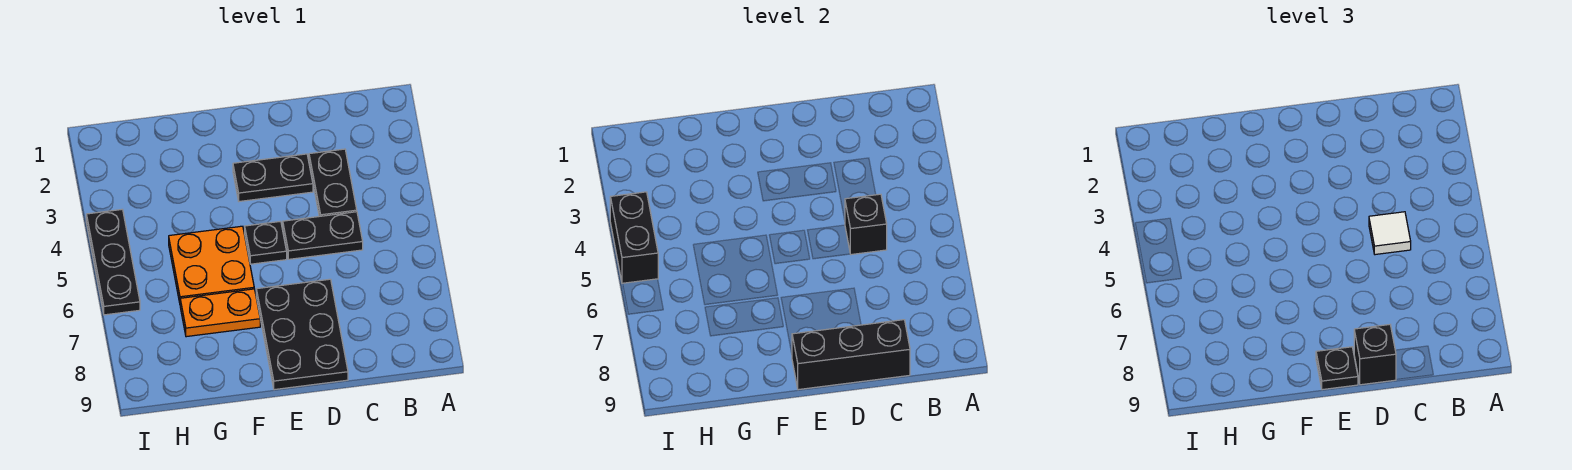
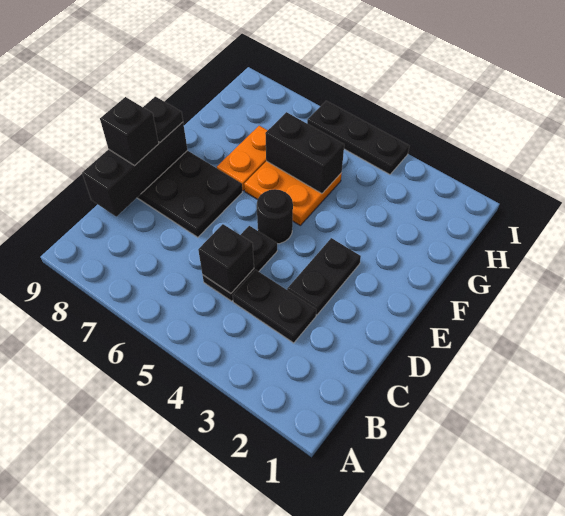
white 1x1 tile [1369,212,1411,255] -> none
black 1x1 plate [245,221,287,264] -> black 1x1 round brick [257,189,293,244]
black 1x2 brick [610,192,658,284] -> black 1x2 brick moved to [265,112,344,194]

